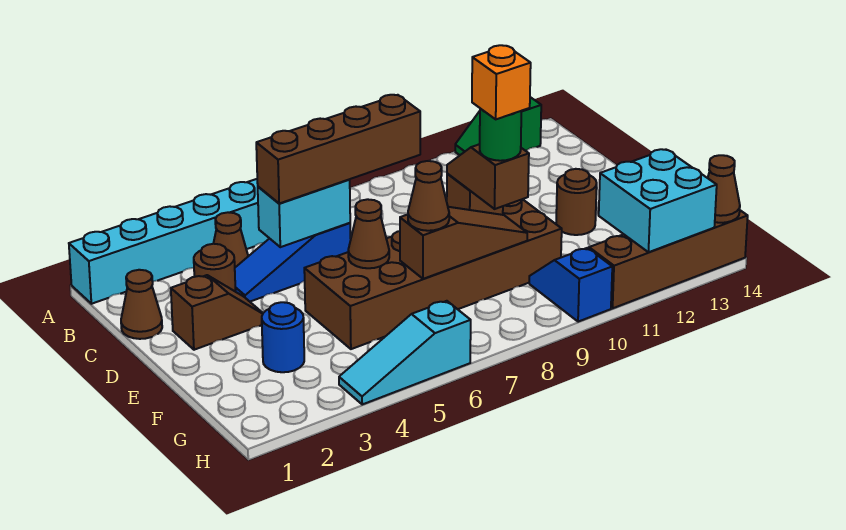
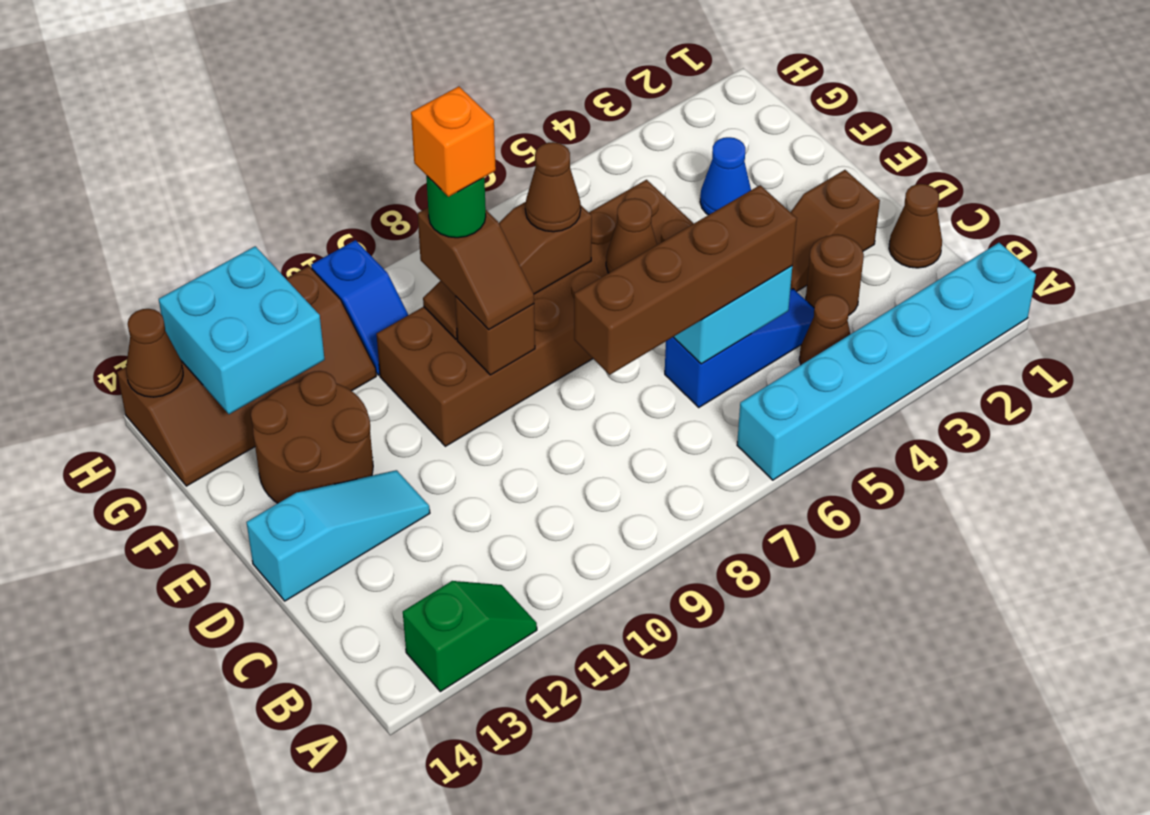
brown 1x1 round brick [556,169,597,235] -> brown 2x2 round brick [251,371,373,503]
blue 1x1 round brick [262,302,304,372] -> blue 1x1 cone [700,137,751,215]
cyan 1x3 slope [339,301,471,404] -> cyan 1x3 slope moved to [246,470,430,601]

